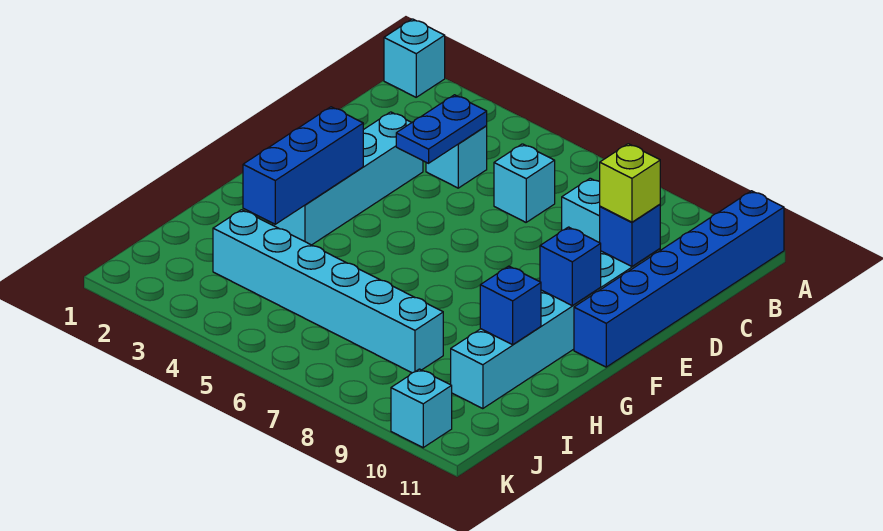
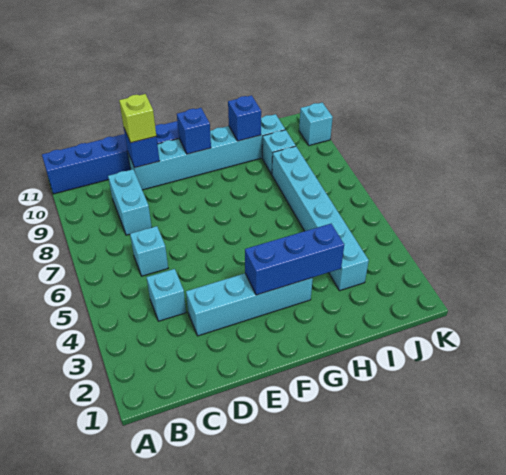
cyan 1x1 brick [384,19,445,97] -> cyan 1x1 brick moved to [262,130,296,174]
blue 1x2 plate [396,95,487,163] -> none

